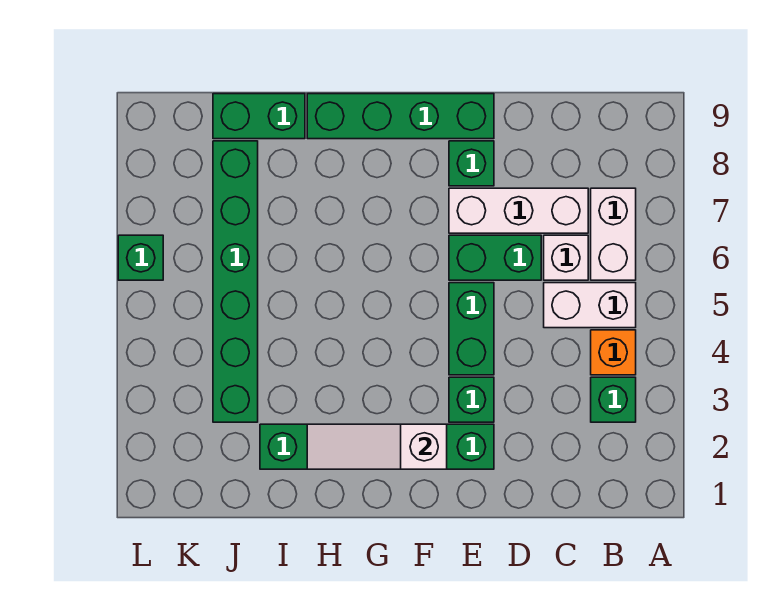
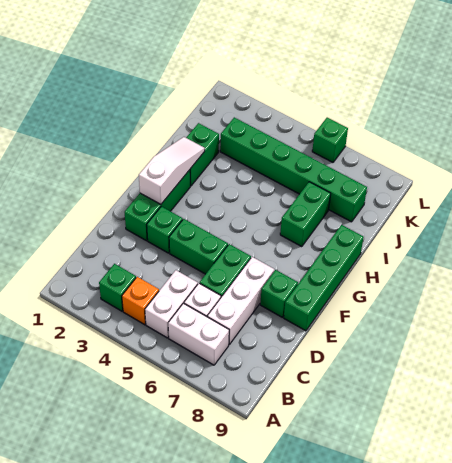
green 1x2 brick [213,94,305,139] -> green 1x2 brick moved to [280,182,331,247]

